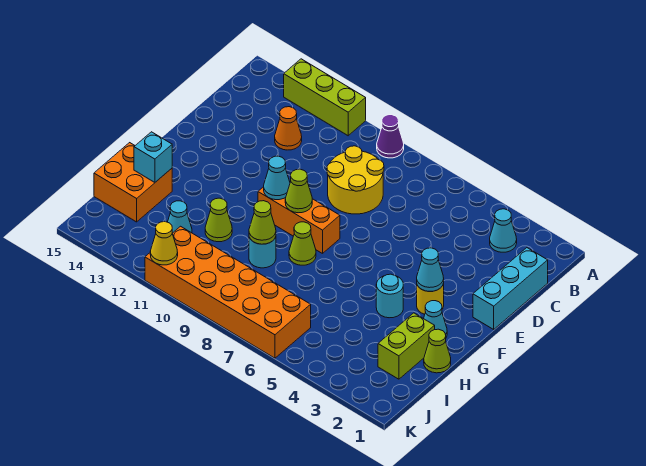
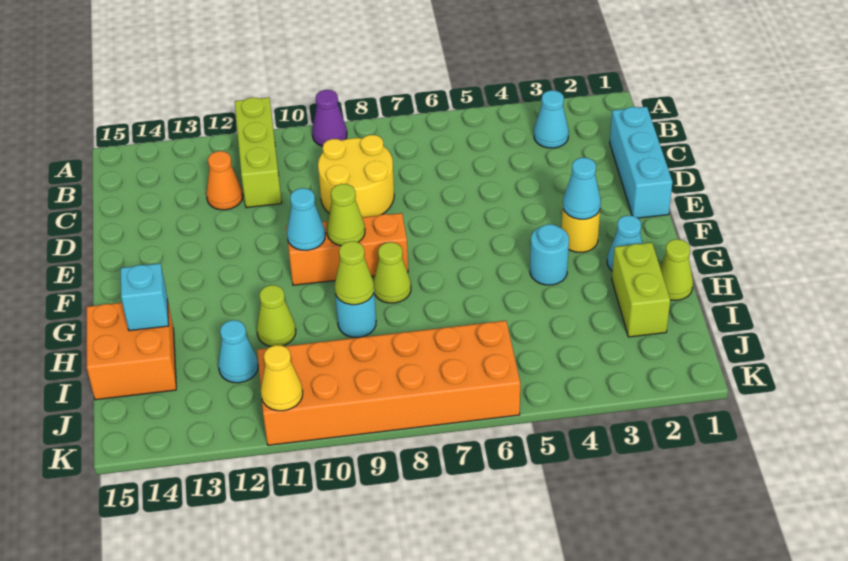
lime 1x3 brick [284,59,366,136] -> lime 1x3 brick turned to [235,97,282,208]

